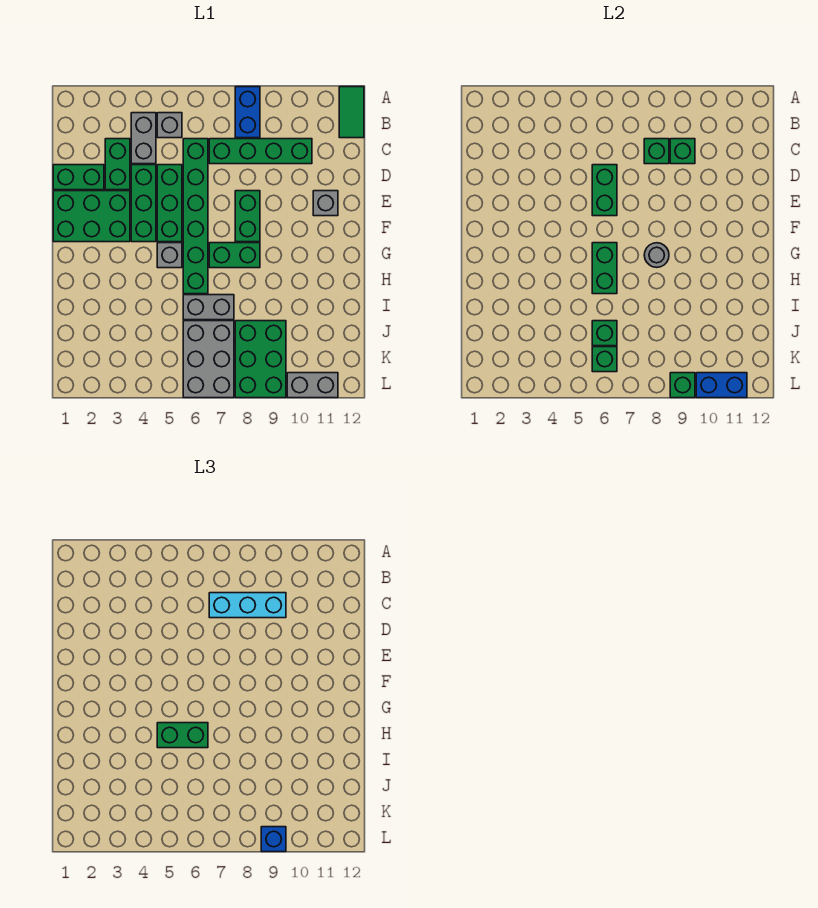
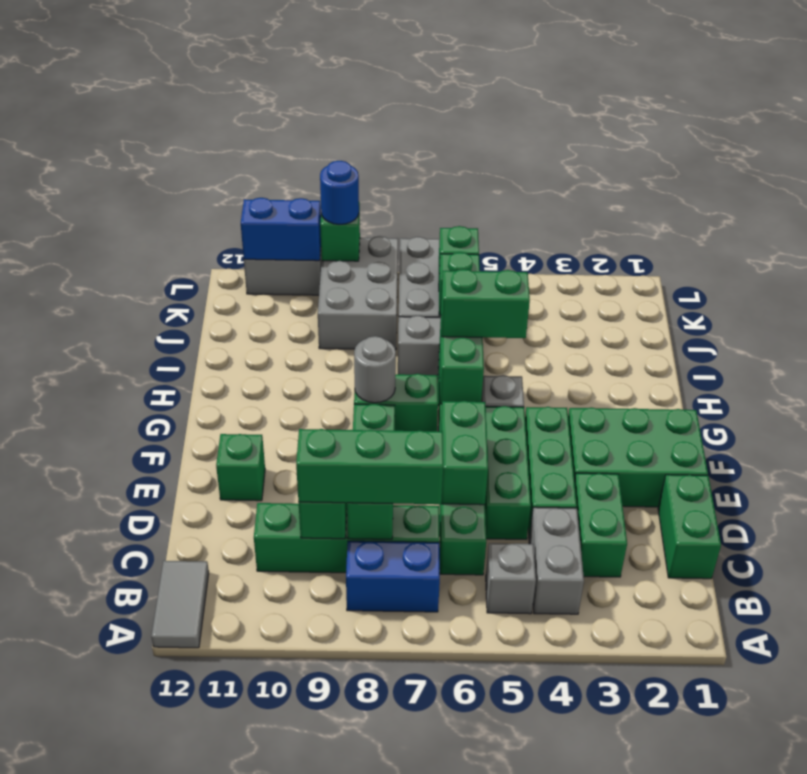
blue 1x2 brick [235,87,260,138] -> blue 1x2 brick turned to [346,541,440,612]
green 1x2 tile [339,87,364,138] -> grey 1x2 tile [151,561,209,648]
cyan 1x3 brick [209,593,286,618] -> green 1x3 brick [296,429,443,504]
green 1x2 brick [53,165,104,190] -> green 1x2 brick turned to [658,475,721,579]
grey 1x1 brick [313,191,338,216] -> green 1x1 brick [216,434,265,501]
green 2x3 brick [235,321,286,398] -> grey 2x3 brick [318,236,398,350]
blue 1x1 brick [261,827,286,852] -> blue 1x1 round brick [320,161,359,225]

